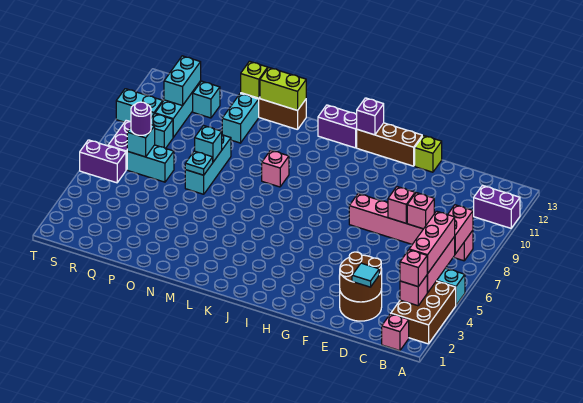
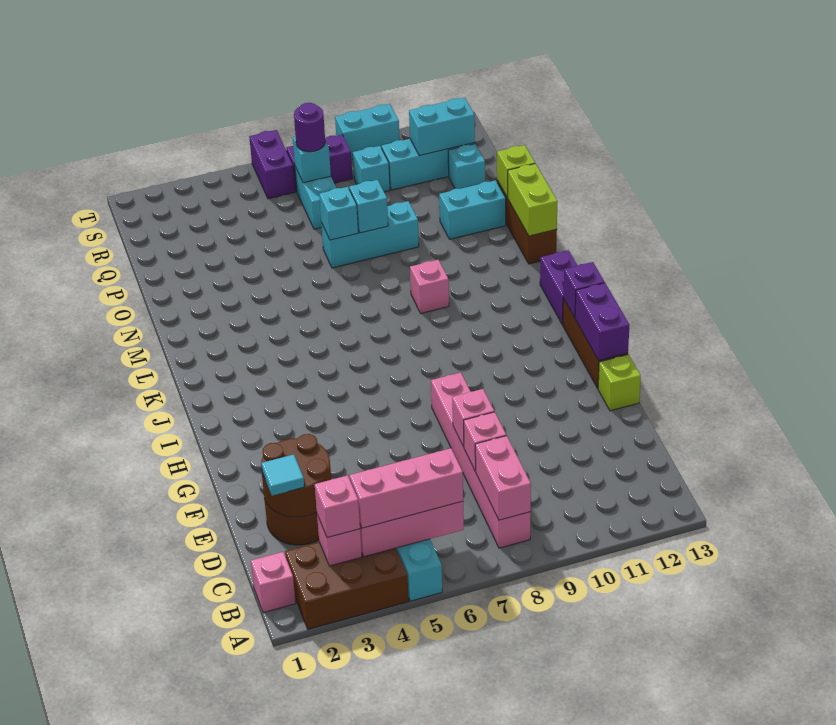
purple 1x2 brick [474,185,520,228] -> purple 1x2 brick moved to [575,283,629,360]
pink 1x2 brick [448,205,473,254] -> pink 1x2 brick turned to [475,436,531,520]
cyan 1x1 plate [185,151,213,175] -> cyan 1x1 brick [319,187,358,240]
cyan 1x2 brick [116,89,163,122] -> cyan 1x2 brick turned to [335,104,400,159]

